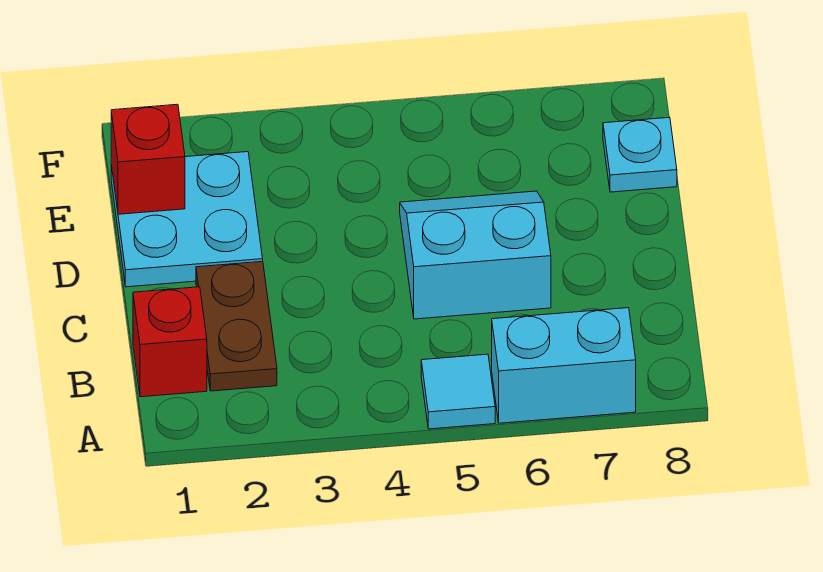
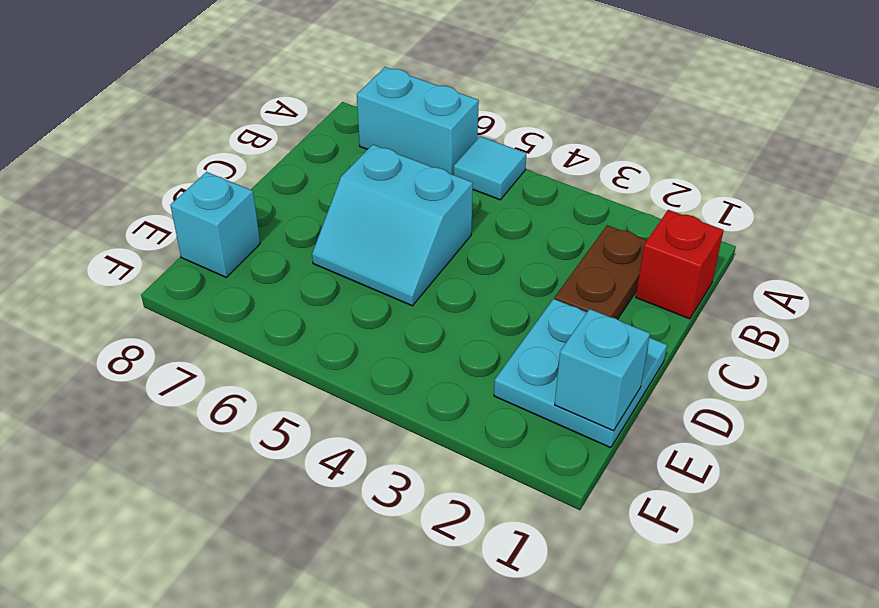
red 1x1 brick [111,104,185,214] -> cyan 1x1 brick [555,309,650,431]
cyan 1x1 plate [603,117,677,192] -> cyan 1x1 brick [170,172,260,277]

